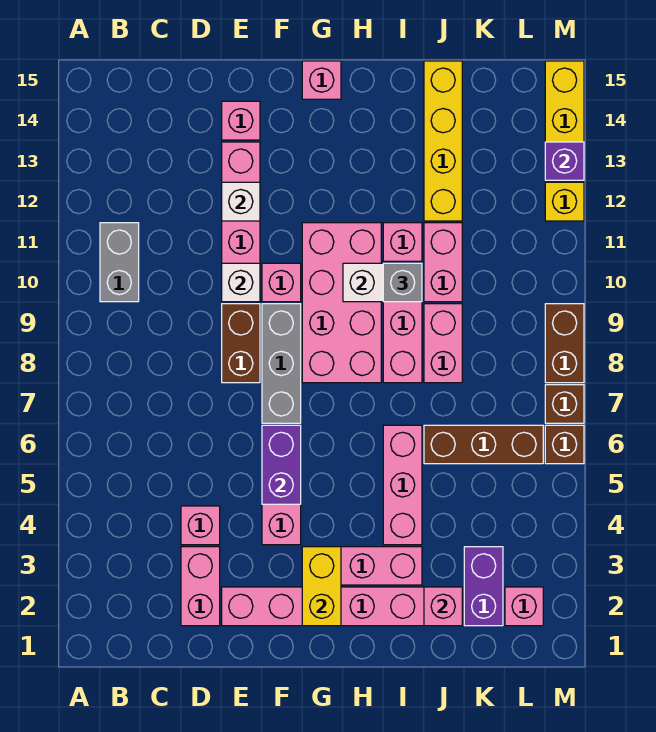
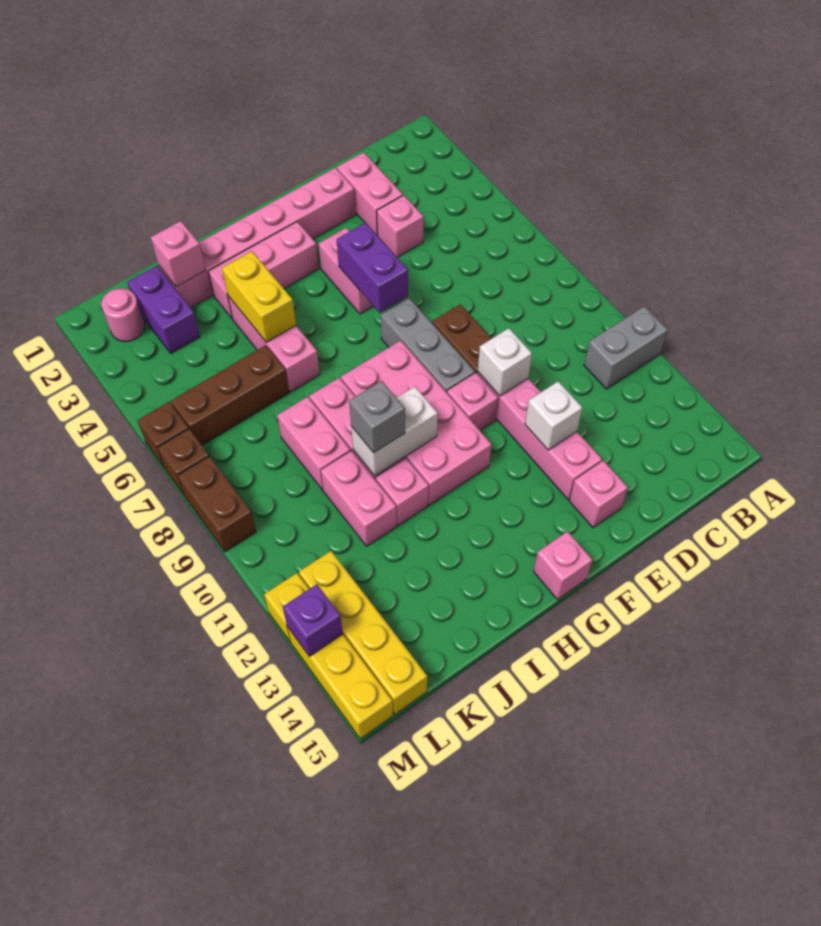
grey 1x2 brick [100,223,139,302] -> grey 1x2 brick turned to [584,306,668,389]
yellow 1x2 brick [302,547,341,626] -> yellow 1x2 brick moved to [222,251,296,343]
yellow 1x4 brick [424,61,462,221] -> yellow 1x4 brick moved to [299,551,427,714]
pink 1x1 brick [505,587,543,626] -> pink 1x1 round brick [101,288,144,342]

